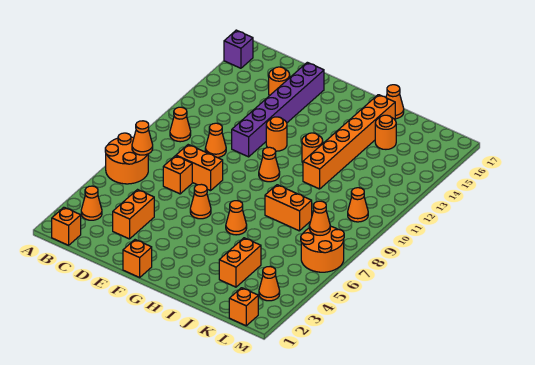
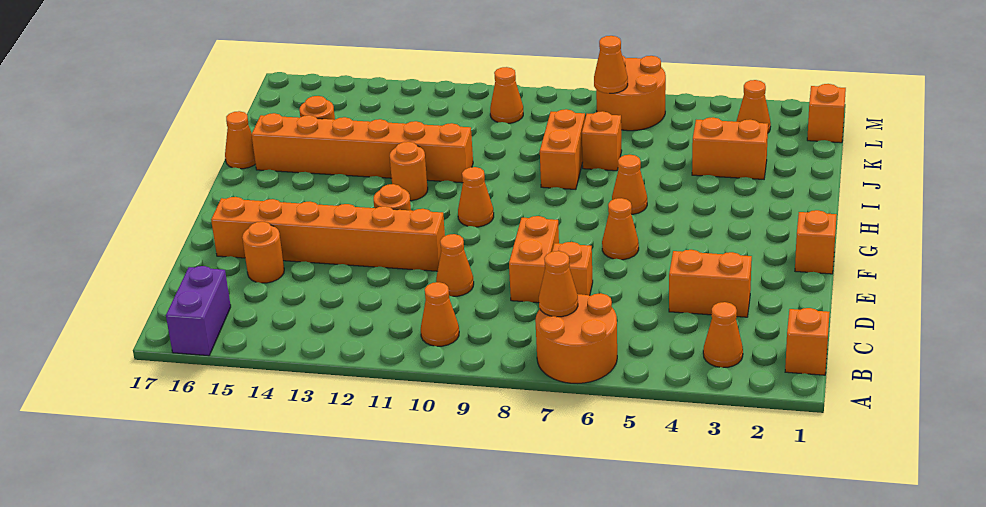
purple 1x1 brick [224,30,253,68] -> purple 1x2 brick [166,266,231,356]
purple 1x6 brick [232,62,324,157] -> orange 1x6 brick [211,197,445,271]
none -> orange 1x1 brick [582,111,622,171]

